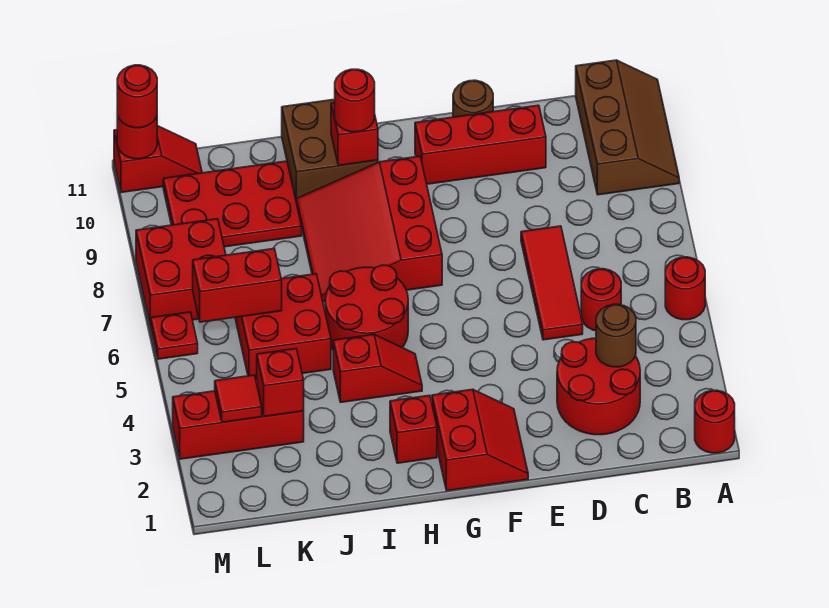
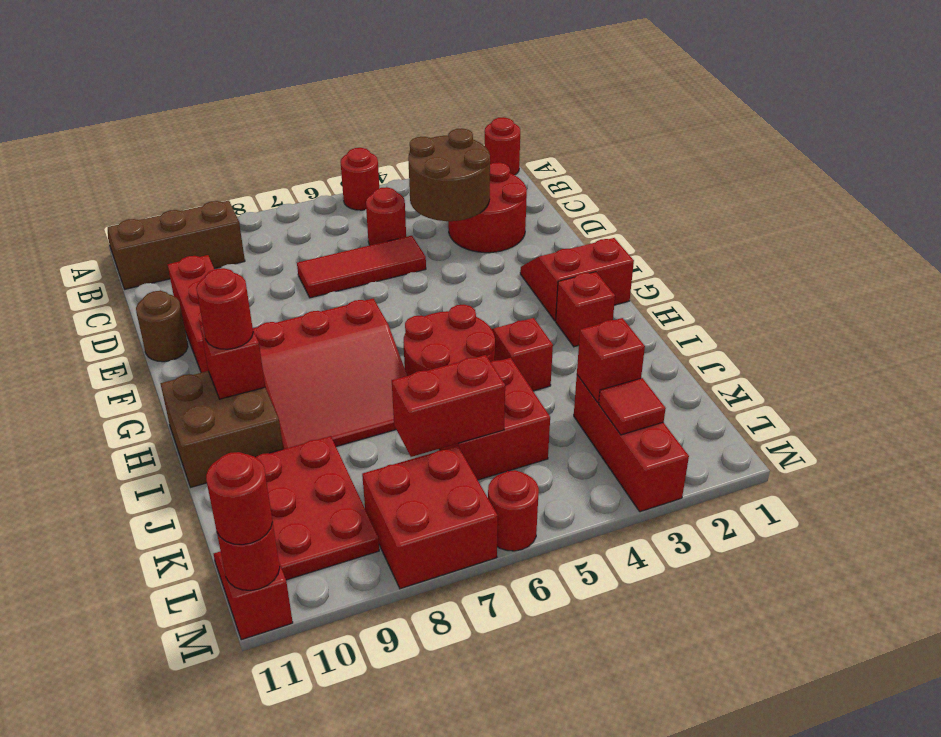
brown 1x1 round brick [596,304,636,367] -> brown 2x2 round brick [408,128,490,221]
red 1x2 brick [193,249,282,322] -> red 1x2 brick turned to [392,355,505,457]
red 1x1 plate [151,312,198,359] -> red 1x1 round brick [488,470,539,551]

